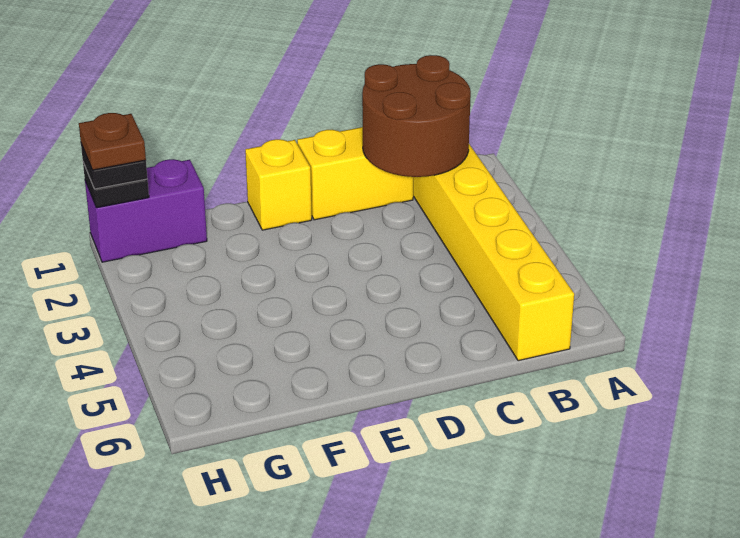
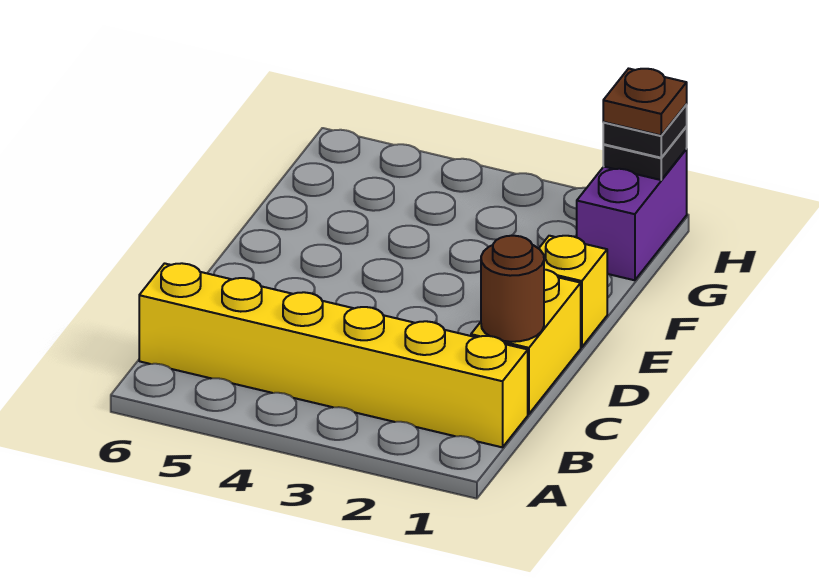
brown 2x2 round brick [362,55,471,177] -> brown 1x1 round brick [481,236,544,342]

